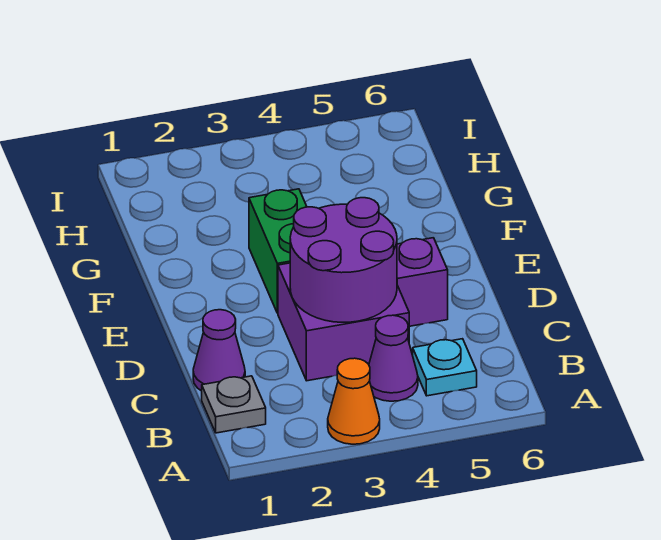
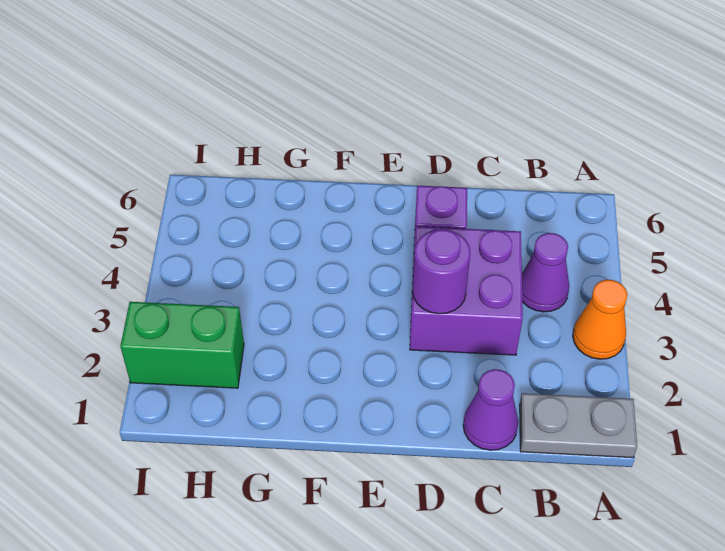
grey 1x1 plate [202,376,266,433] -> grey 1x2 plate [520,393,637,458]
cyan 1x1 plate [413,339,477,396] -> none
purple 2x2 round brick [290,198,397,322] -> purple 1x1 round brick [413,229,470,314]
green 1x2 brick [249,189,307,313] -> green 1x2 brick moved to [120,302,244,388]

